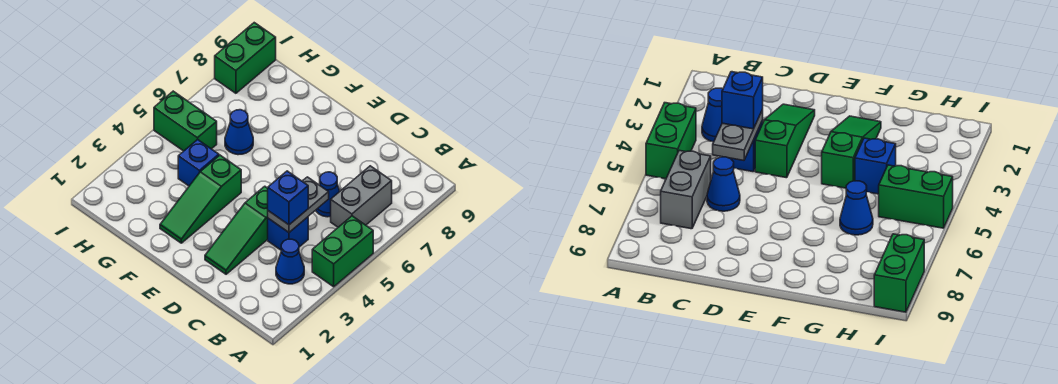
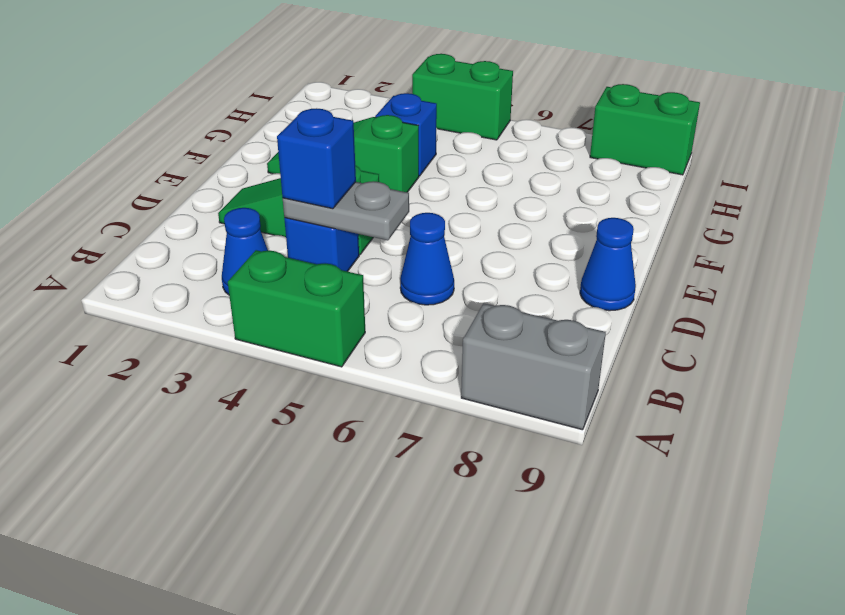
grey 1x2 brick [331,166,392,227] -> grey 1x2 brick moved to [461,303,606,430]
blue 1x1 cone [225,110,253,155] -> blue 1x1 cone moved to [580,218,636,311]
green 1x2 brick [154,91,217,151] -> green 1x2 brick turned to [412,54,513,140]

